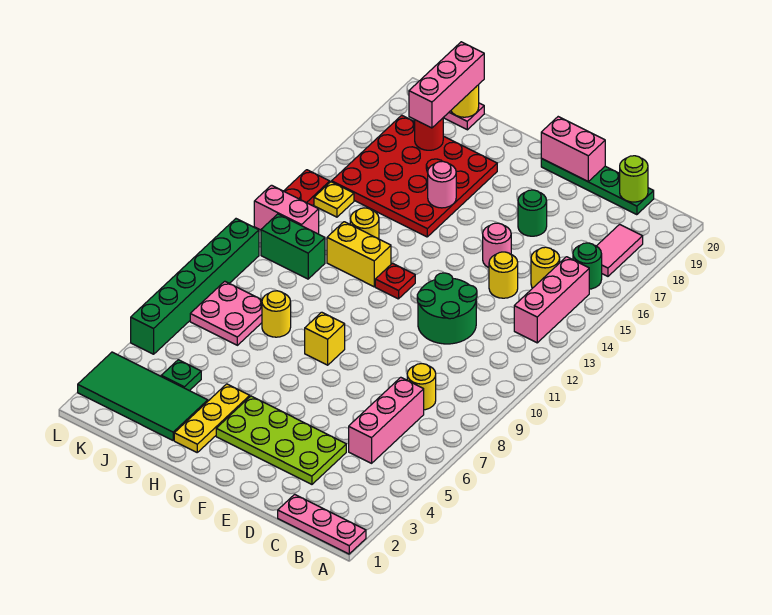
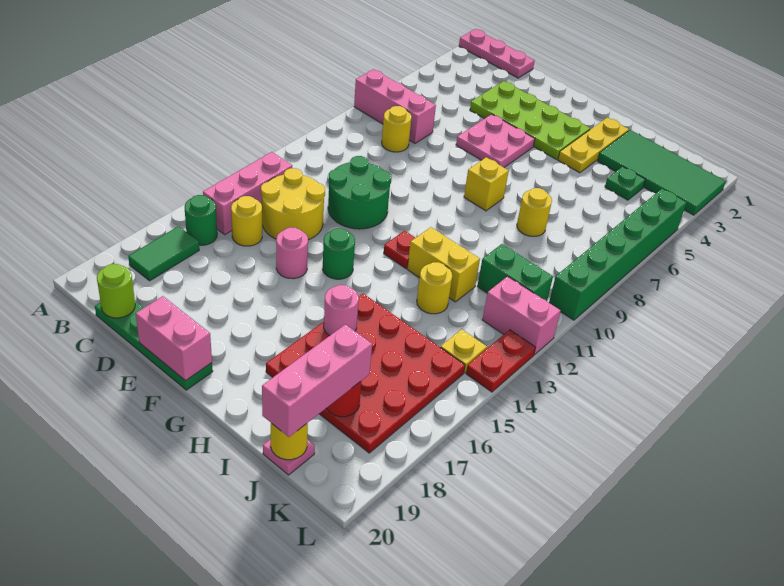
pink 1x2 tile [597,224,643,276] -> green 1x2 tile [128,226,199,281]
pink 1x3 brick [349,377,424,463] -> pink 1x3 brick turned to [354,69,436,143]
yellow 1x1 round brick [489,252,518,298] -> yellow 2x2 round brick [261,168,325,240]
green 1x1 round brick [518,190,547,236] -> green 1x1 round brick moved to [323,228,355,279]
pink 2x2 plate [190,281,262,345] -> pink 2x2 plate moved to [456,114,535,167]

